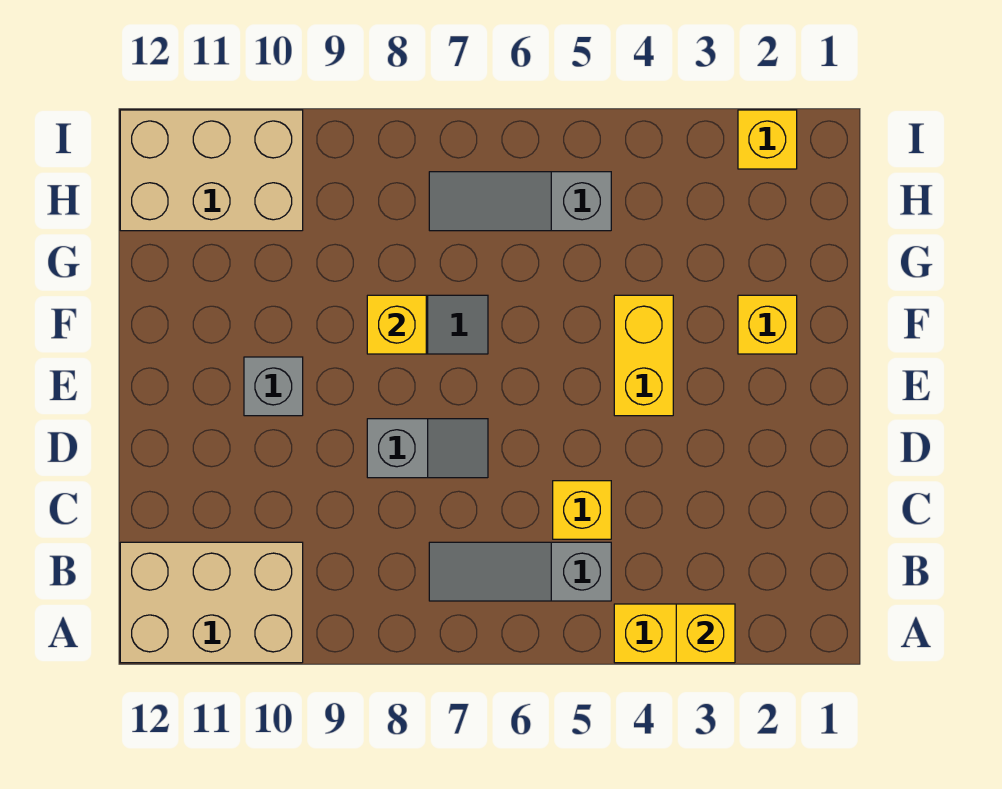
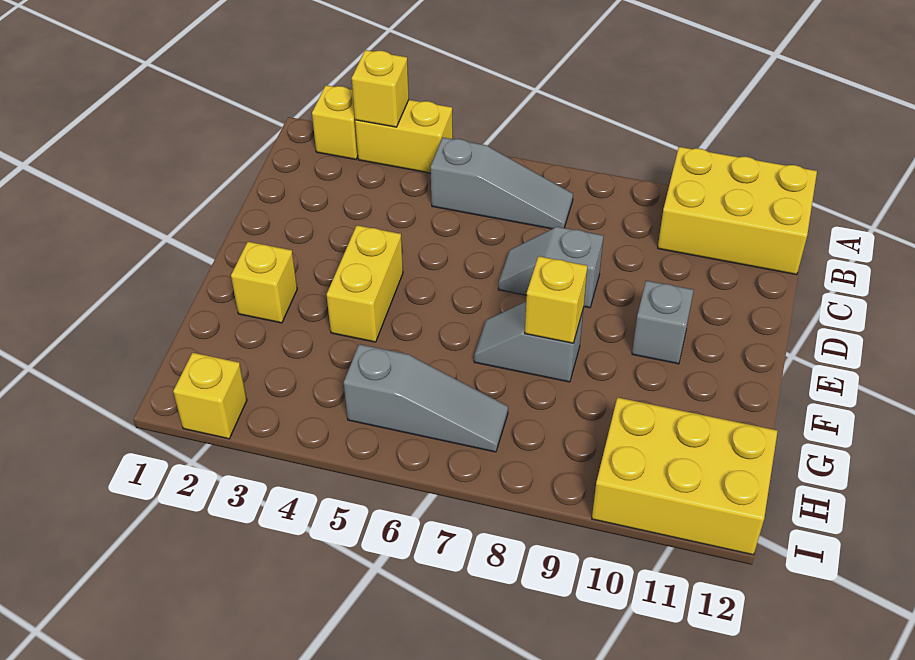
tan 2x3 brick [120,542,303,663] -> yellow 2x3 brick [658,147,817,275]
yellow 1x1 brick [553,481,611,539] -> yellow 1x1 brick moved to [312,85,358,160]
tan 2x3 brick [120,110,303,231] -> yellow 2x3 brick [592,397,778,555]

